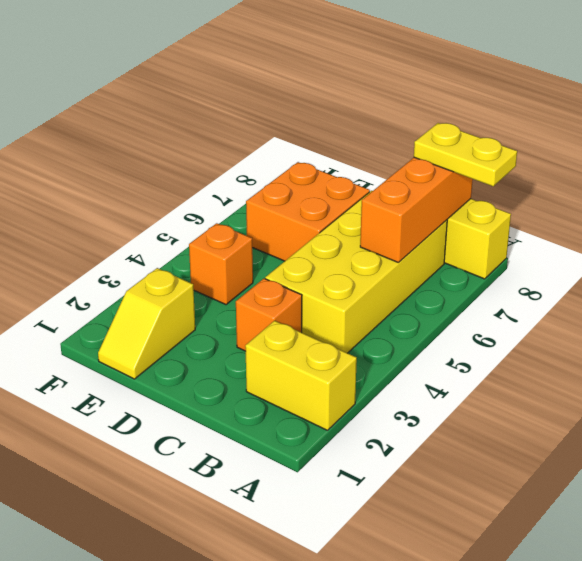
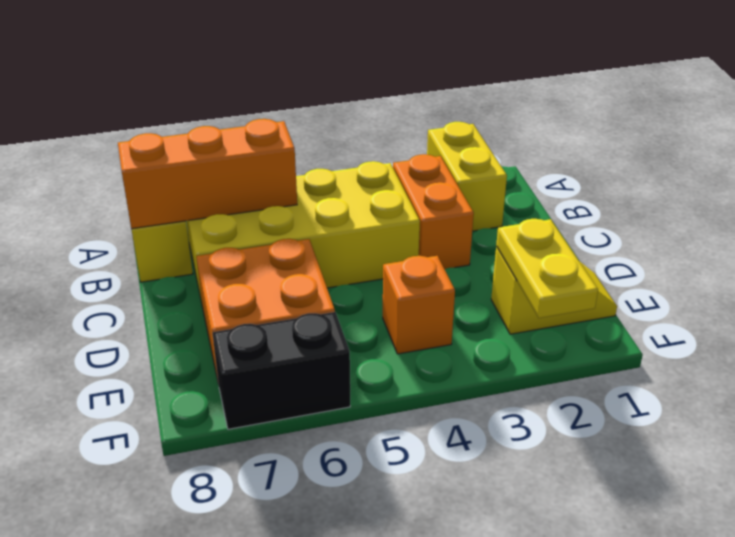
yellow 1x2 plate [414,123,517,186] -> yellow 1x2 plate moved to [496,219,598,318]
orange 1x1 brick [236,279,302,351] -> orange 1x2 brick [393,154,474,269]
none -> black 1x2 brick [212,312,350,429]

